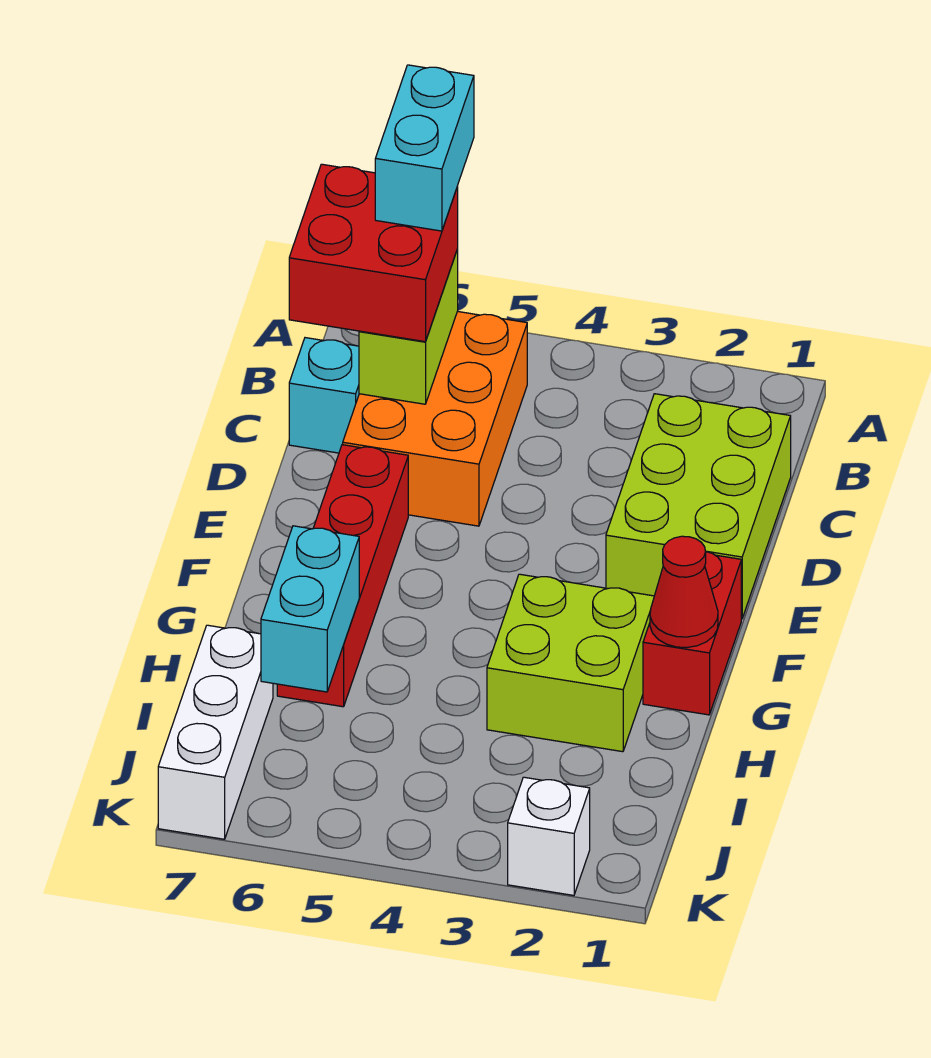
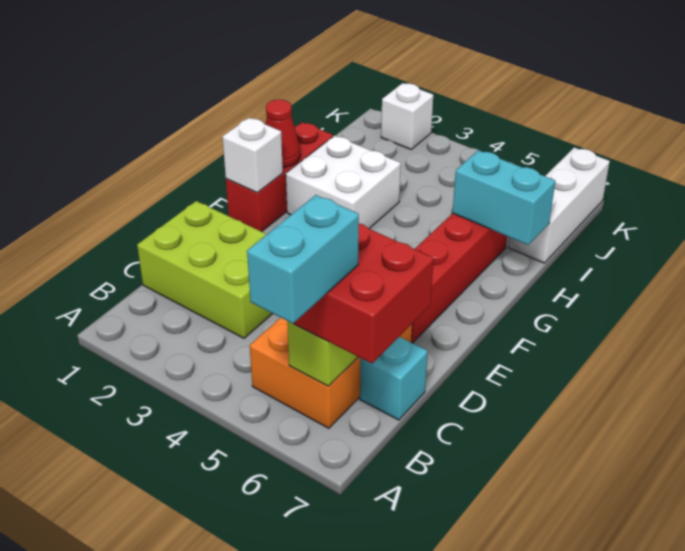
lime 2x3 brick [606,394,791,619] -> lime 2x3 brick turned to [137,201,272,338]
red 1x2 brick [643,552,741,715] -> red 1x3 brick [226,122,333,232]
none -> white 1x1 brick [222,118,283,192]
lime 2x2 brick [487,574,654,752] -> white 2x2 brick [286,136,401,229]
cyan 1x2 brick [261,526,359,692] -> cyan 1x2 brick turned to [453,150,555,245]

